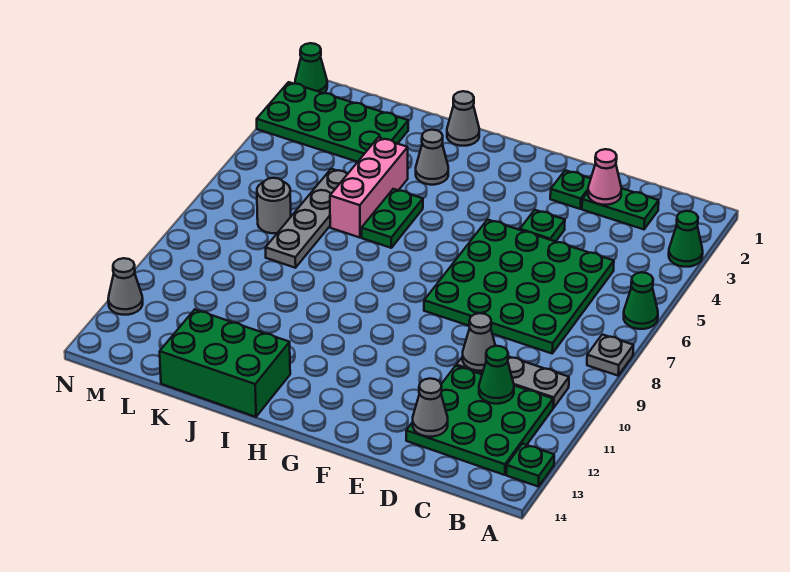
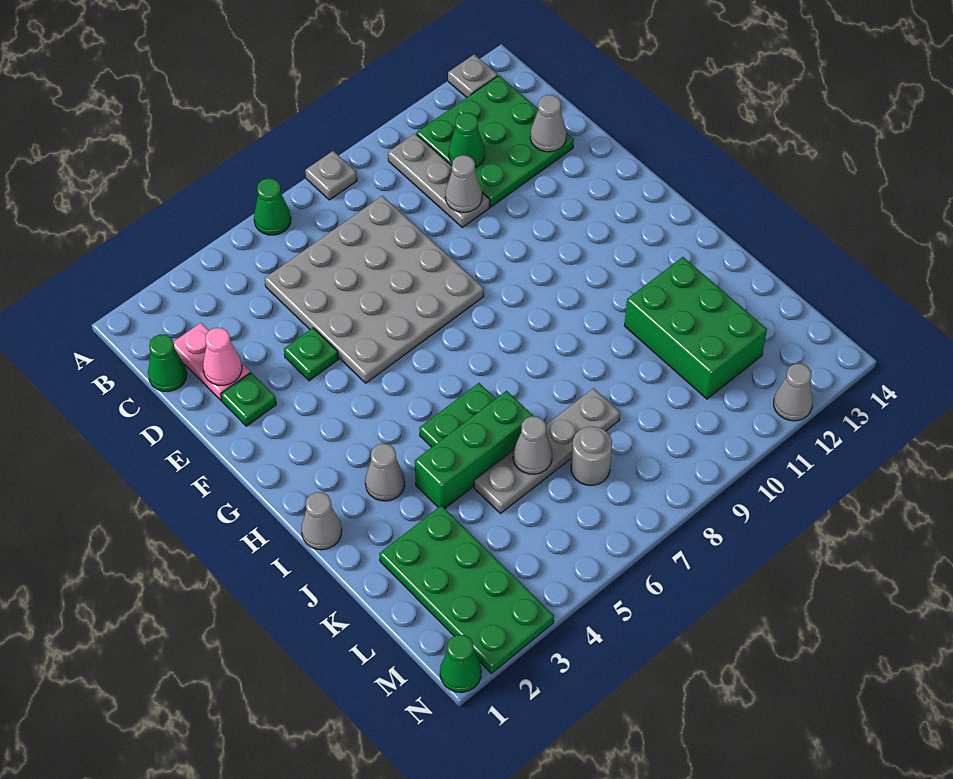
green 1x1 cone [669,211,703,267] -> green 1x1 cone moved to [148,334,187,392]
green 1x1 plate [506,444,554,487] -> grey 1x1 plate [448,55,498,97]
green 1x2 plate [582,188,659,229] -> pink 1x2 plate [174,323,250,401]
green 4x4 plate [424,220,614,353] -> grey 4x4 plate [265,196,484,383]
green 2x3 brick [160,310,290,417] -> green 2x3 brick moved to [624,257,767,399]
pink 1x3 brick [330,138,408,238] -> green 1x3 brick [415,391,533,508]
none -> grey 1x1 cone [513,416,552,474]

